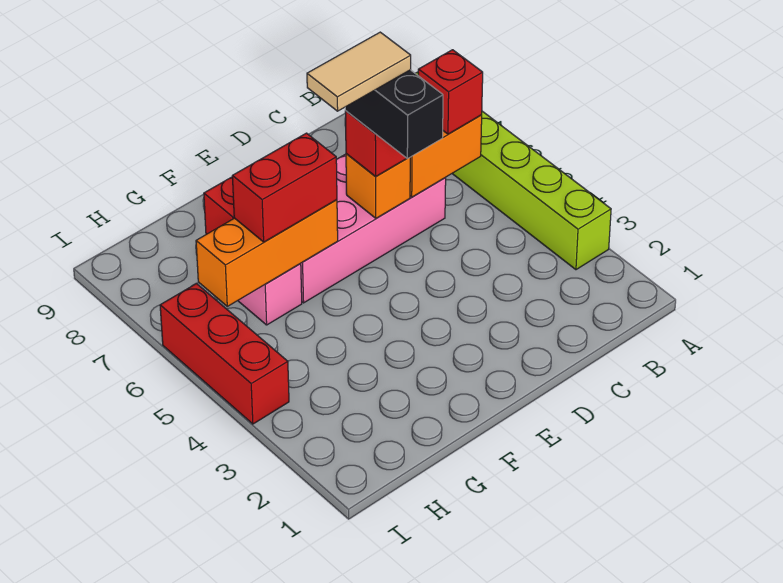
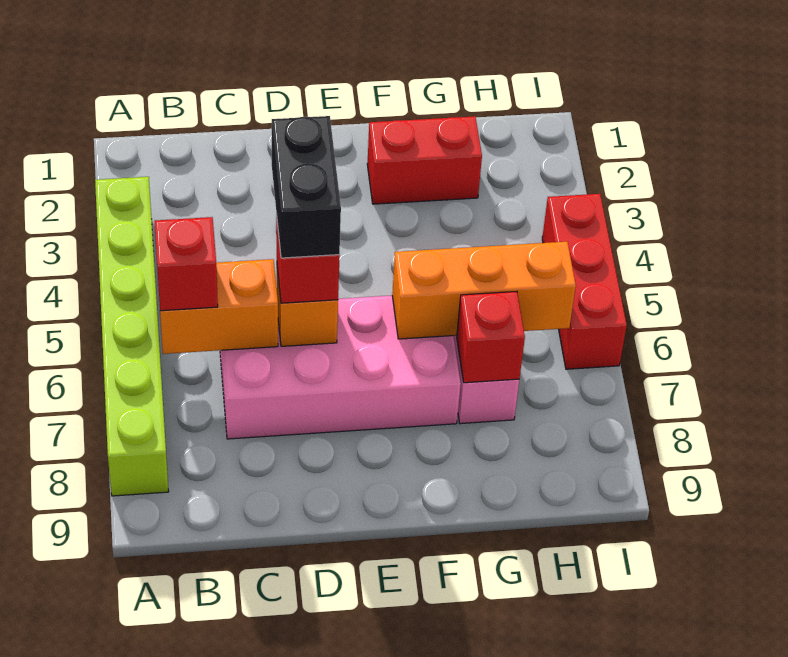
tan 1x2 tile [307,32,411,111] -> none
red 1x2 brick [232,133,337,242] -> red 1x2 brick moved to [367,116,482,204]

